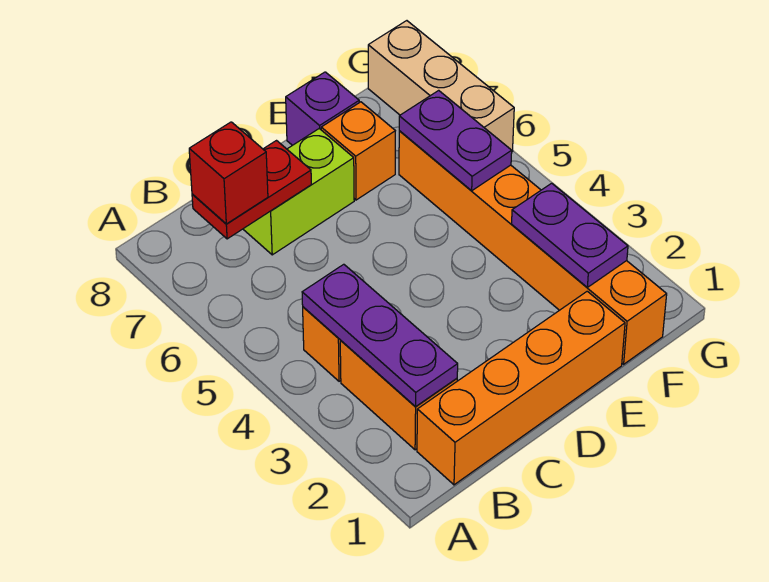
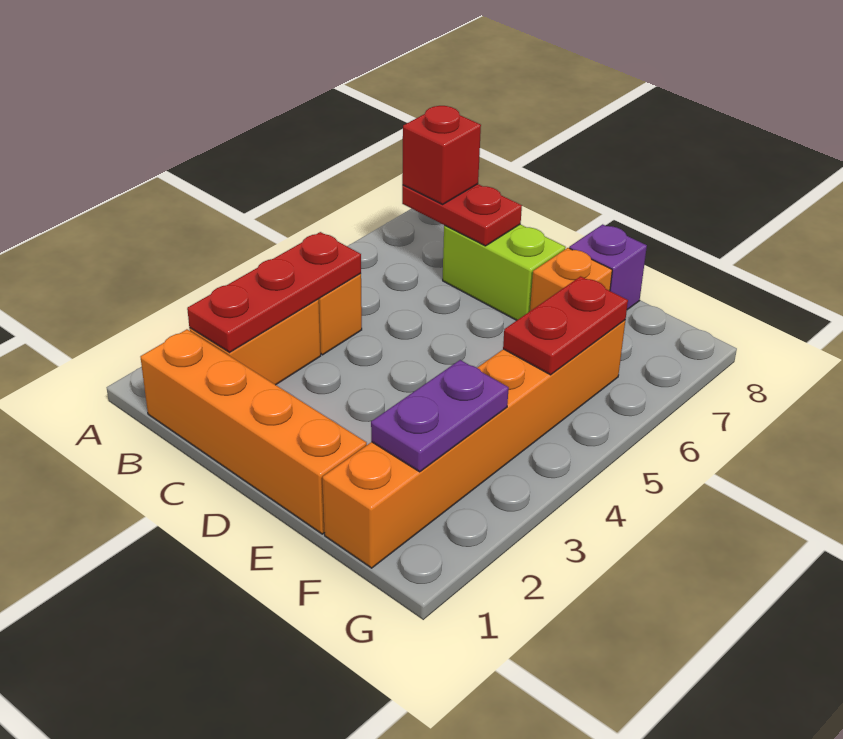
purple 1x3 plate [302,264,458,406] -> red 1x3 plate [187,232,361,352]
purple 1x2 plate [399,90,512,191] -> red 1x2 plate [503,276,628,375]
tan 1x3 brick [368,21,514,152] -> none

